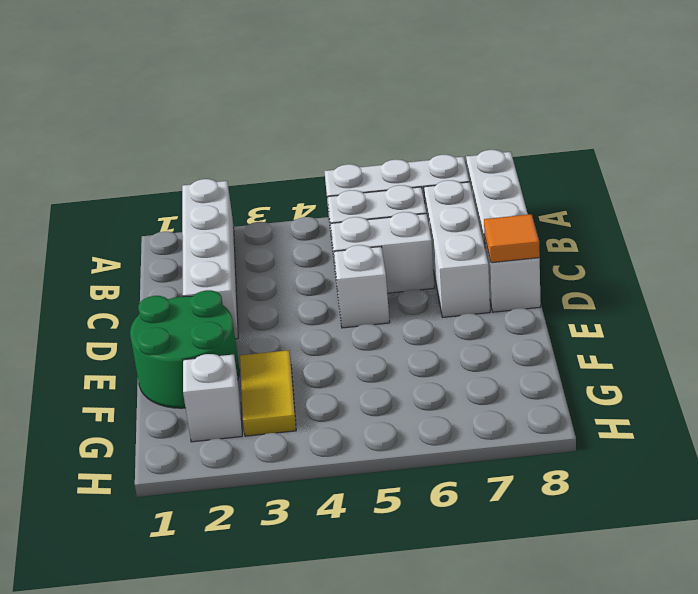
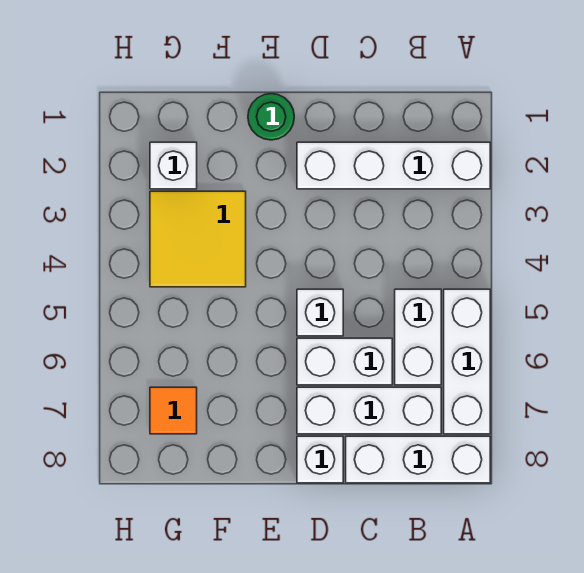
white 1x2 brick [330,212,434,293] -> white 1x2 brick turned to [297,338,392,385]
orange 1x1 tile [484,214,540,263] -> orange 1x1 tile moved to [150,387,197,434]
green 2x2 round brick [130,290,240,408] -> green 1x1 round brick [248,94,294,140]
yellow 1x2 tile [240,350,296,436] -> yellow 2x2 tile [150,191,246,287]

